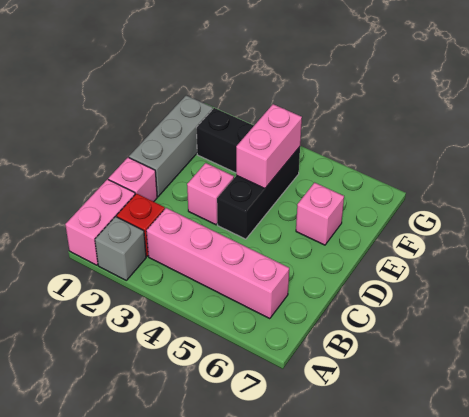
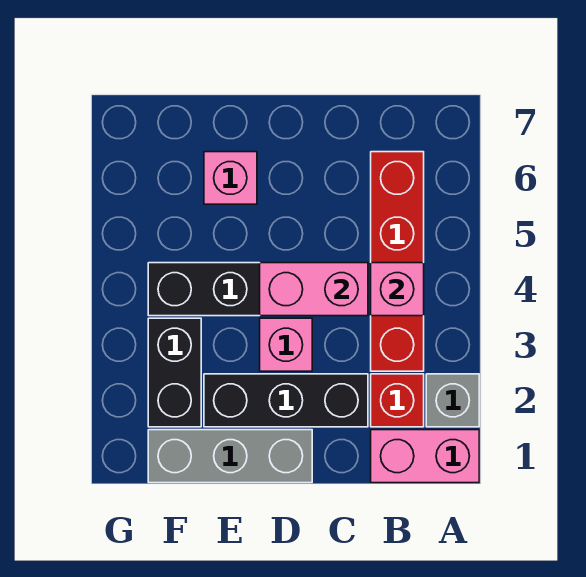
pink 1x4 brick [146,208,289,319] -> red 1x4 brick [371,152,424,371]
pink 1x1 brick [108,157,157,202] -> pink 1x1 brick moved to [371,263,424,316]
none -> black 1x3 brick [204,374,368,427]
pink 1x2 brick [236,104,302,188] -> pink 1x2 brick moved to [260,263,368,316]

